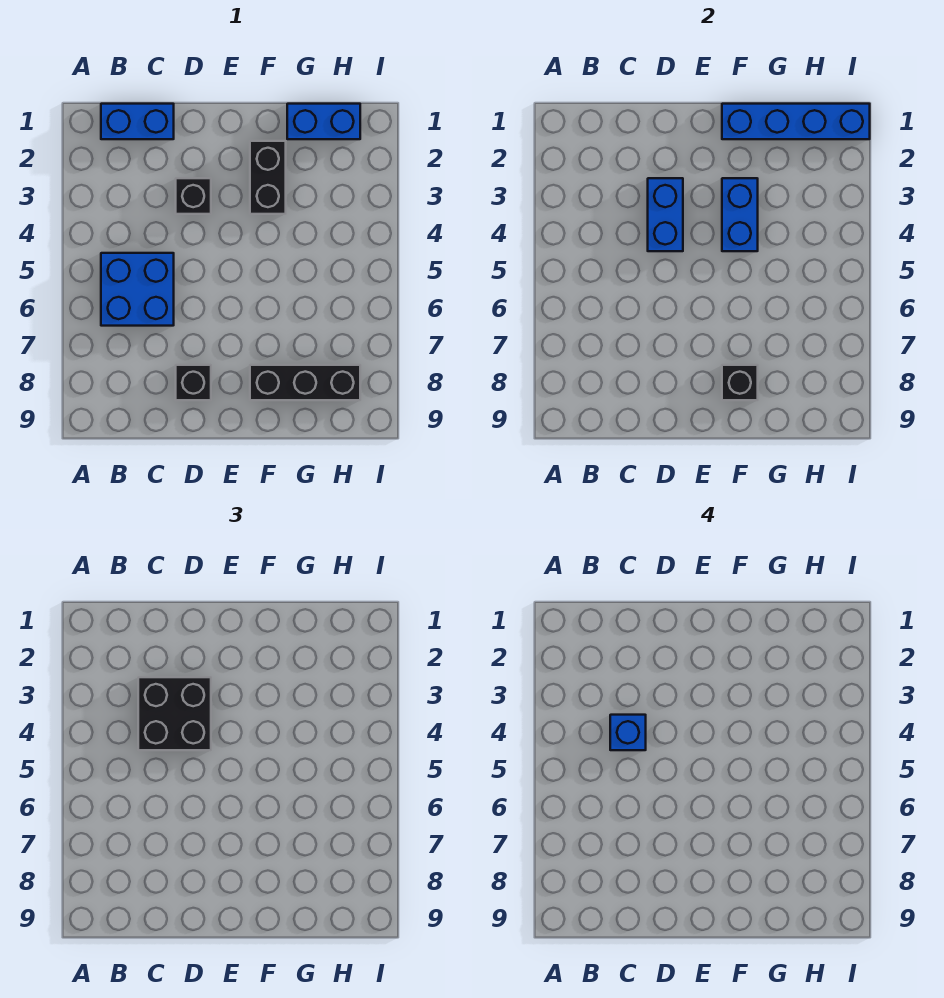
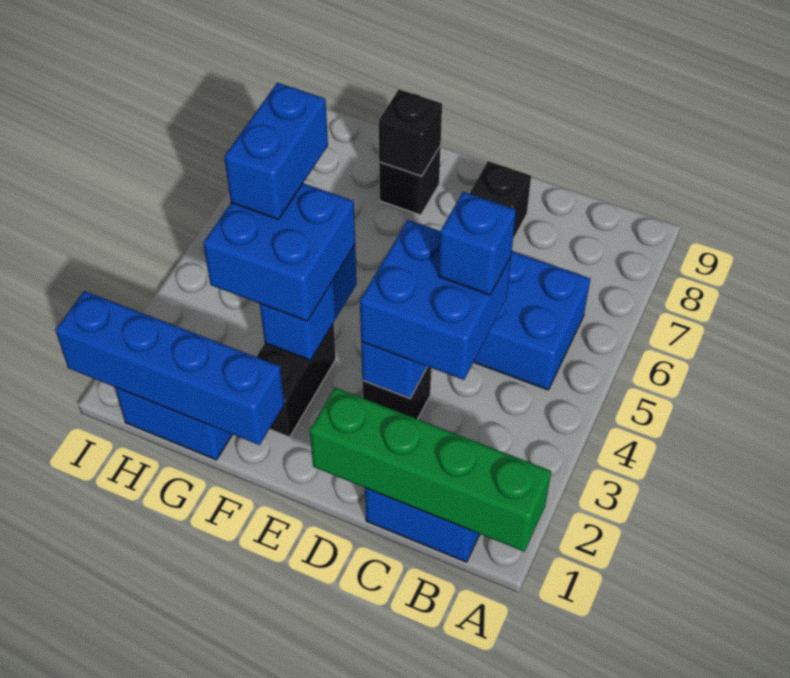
none -> green 1x4 brick [310,388,551,552]
black 2x2 brick [138,677,211,750] -> blue 2x2 brick [360,220,511,380]
none -> blue 2x2 brick [203,183,355,321]
black 1x3 brick [250,365,360,400] -> black 1x1 brick [379,146,441,215]
none -> blue 1x2 brick [224,83,328,220]

